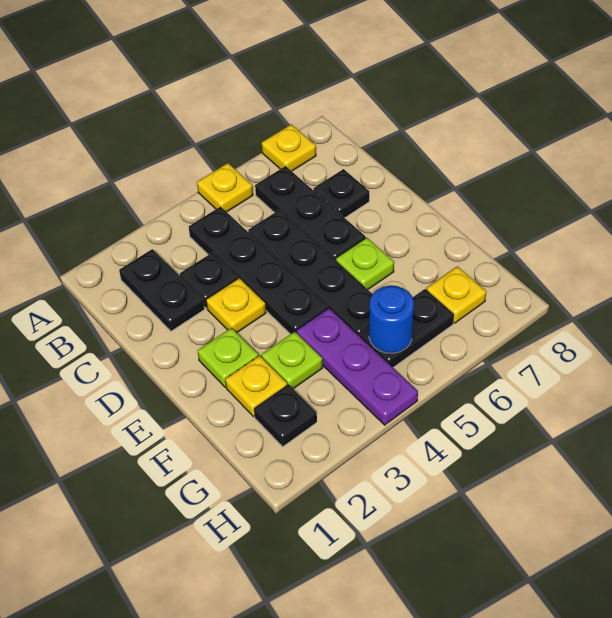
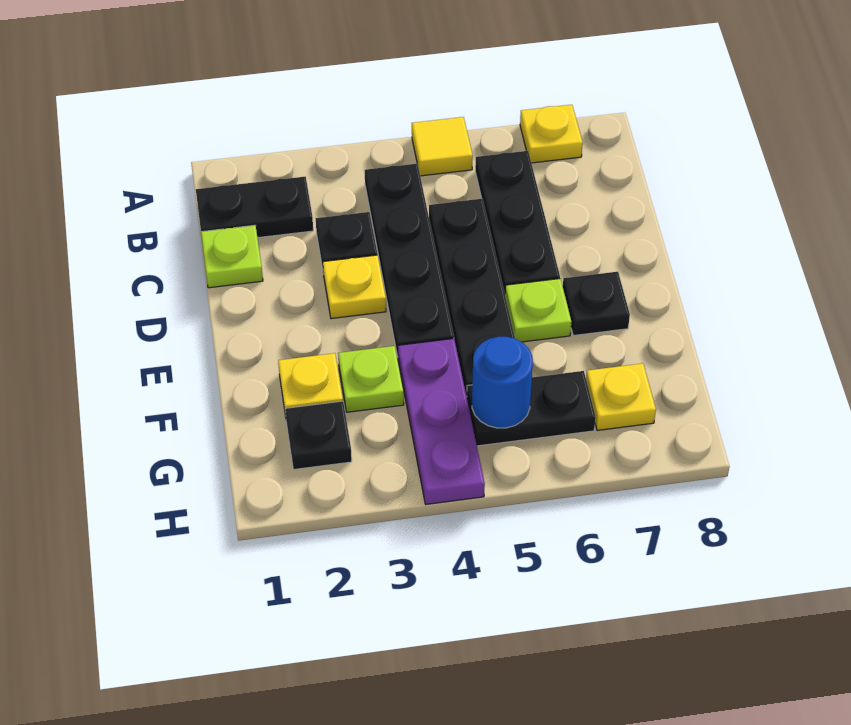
yellow 1x1 plate [197,163,253,212] -> yellow 1x1 tile [412,117,473,176]
black 1x2 plate [119,249,204,331] -> black 1x2 plate turned to [196,177,313,238]
black 1x1 plate [313,169,369,218] -> black 1x1 plate moved to [563,272,630,336]
lime 1x1 plate [198,328,258,387] -> lime 1x1 plate moved to [201,225,263,288]

